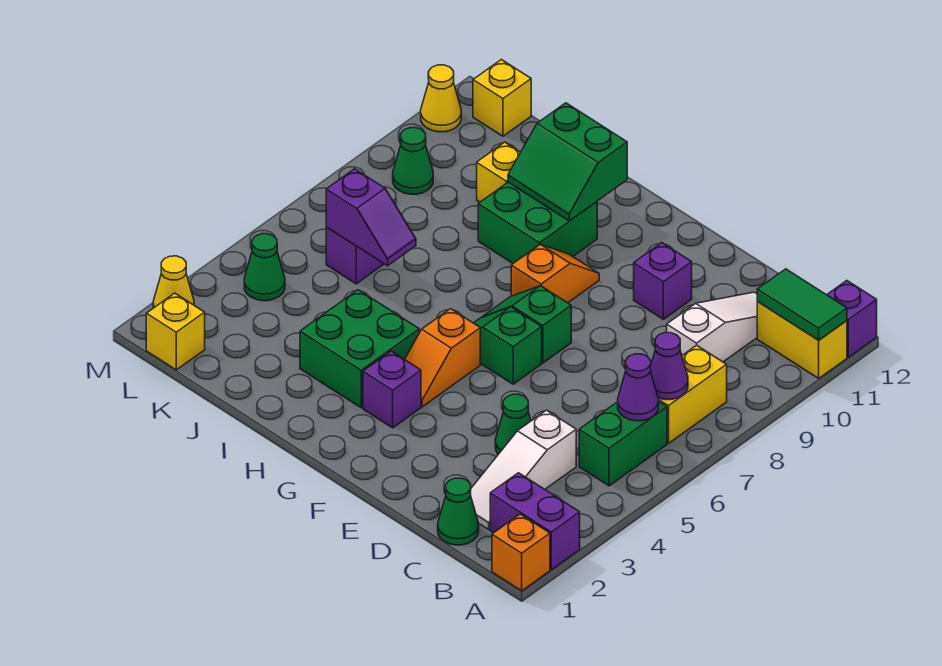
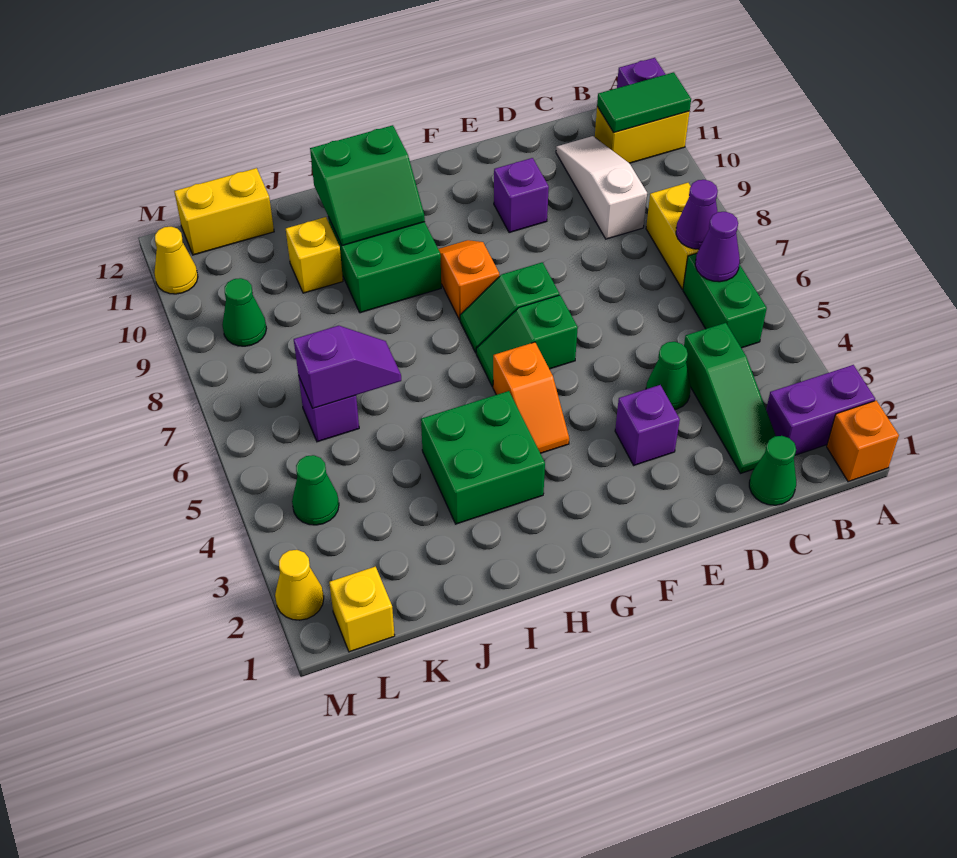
white 1x3 slope [471,410,576,529] -> green 1x3 slope [684,323,776,473]
purple 1x1 brick [363,351,421,428] -> purple 1x1 brick moved to [615,385,680,465]
yellow 1x1 brick [473,60,531,136] -> yellow 1x2 brick [174,168,274,255]

